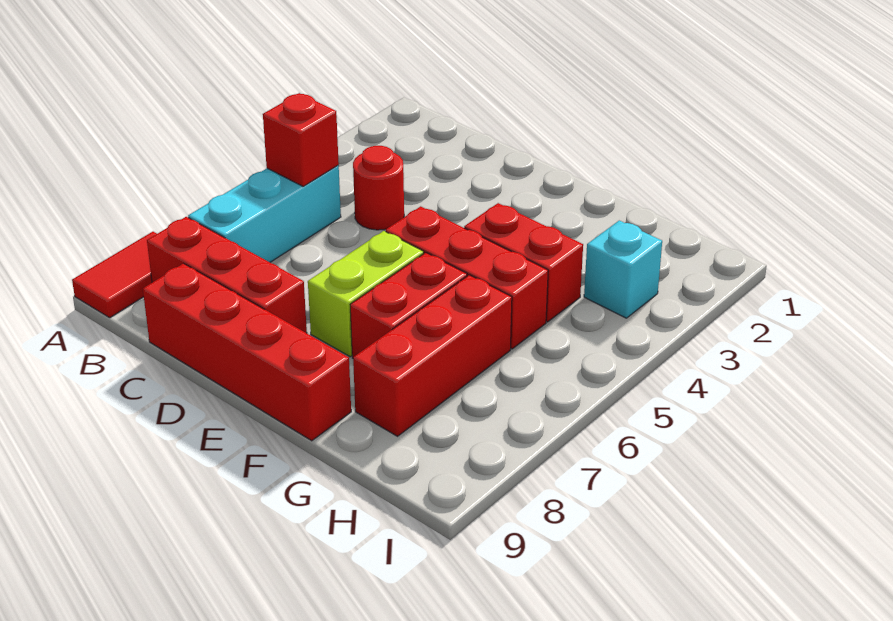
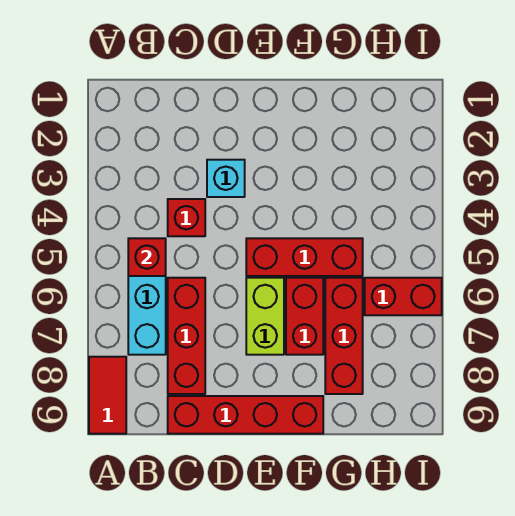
red 1x3 brick [147,217,307,333] -> red 1x3 brick turned to [168,278,205,394]
red 1x1 round brick [353,146,404,230] -> red 1x1 brick [168,199,205,236]
red 1x2 brick [464,203,583,322] -> red 1x2 brick moved to [365,278,442,315]
cyan 1x1 brick [584,221,662,318] -> cyan 1x1 brick moved to [207,160,245,197]

